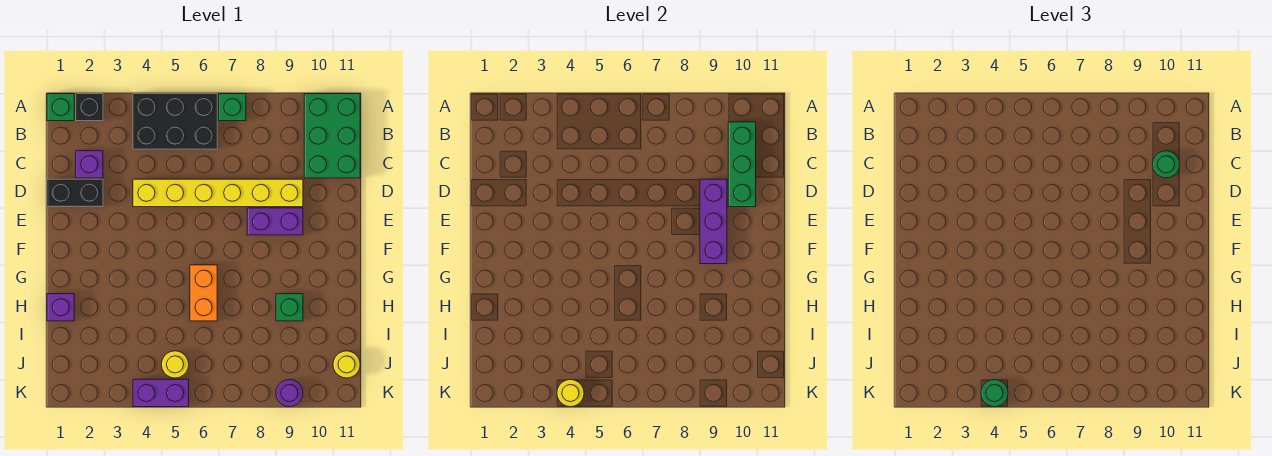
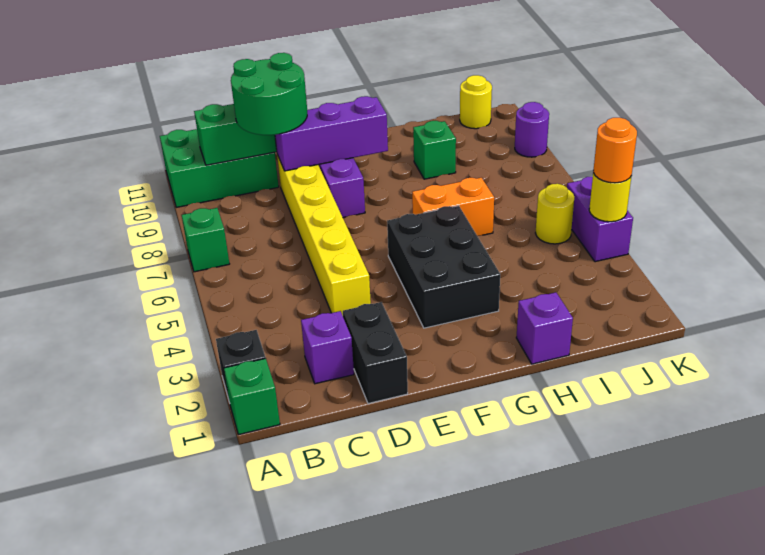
black 2x3 brick [133,94,217,149] -> black 2x3 brick moved to [387,206,500,328]
green 1x1 round brick [1152,151,1180,178] -> green 2x2 round brick [231,53,307,135]
green 1x1 round brick [981,380,1008,407] -> orange 1x1 round brick [593,118,637,183]

